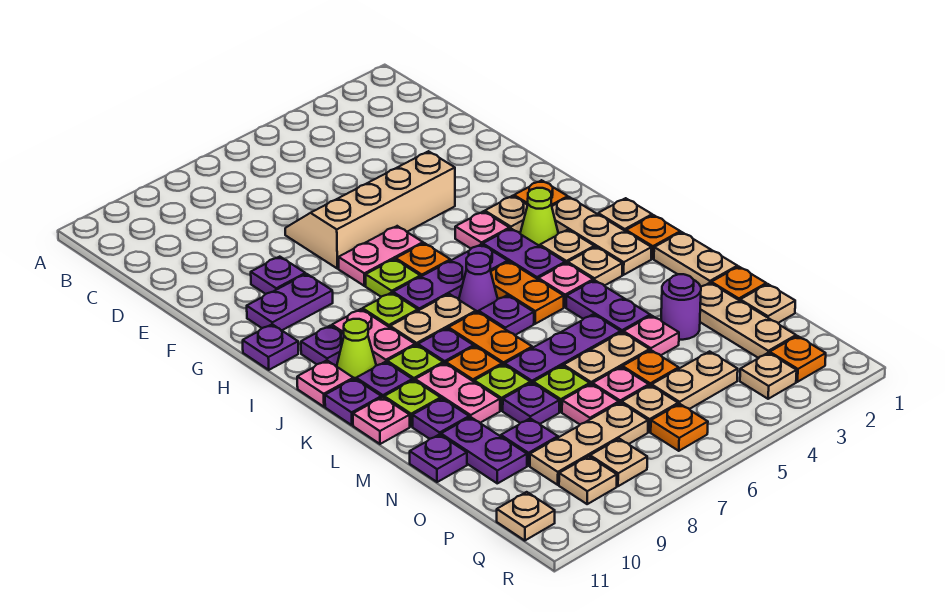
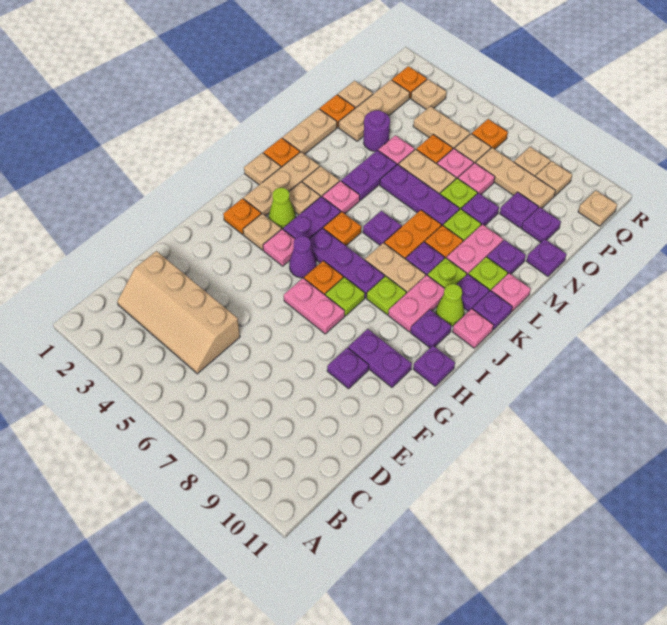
tan 2x4 slope [285,151,455,269] -> tan 2x4 slope moved to [117,251,240,374]
orange 1x2 plate [491,262,564,324] -> orange 1x1 plate [323,212,361,246]
purple 1x1 cone [459,253,498,312] -> purple 1x1 cone moved to [289,236,317,278]
purple 1x2 plate [441,417,527,483] -> purple 1x1 plate [522,207,561,242]

